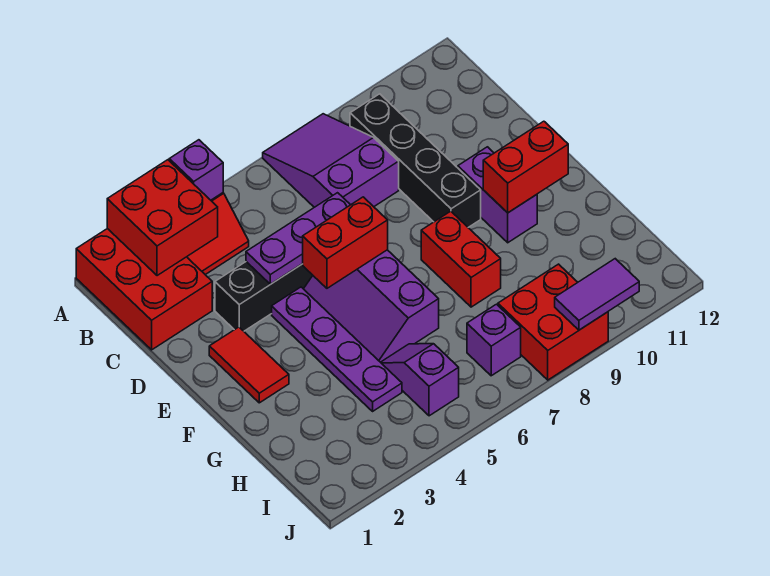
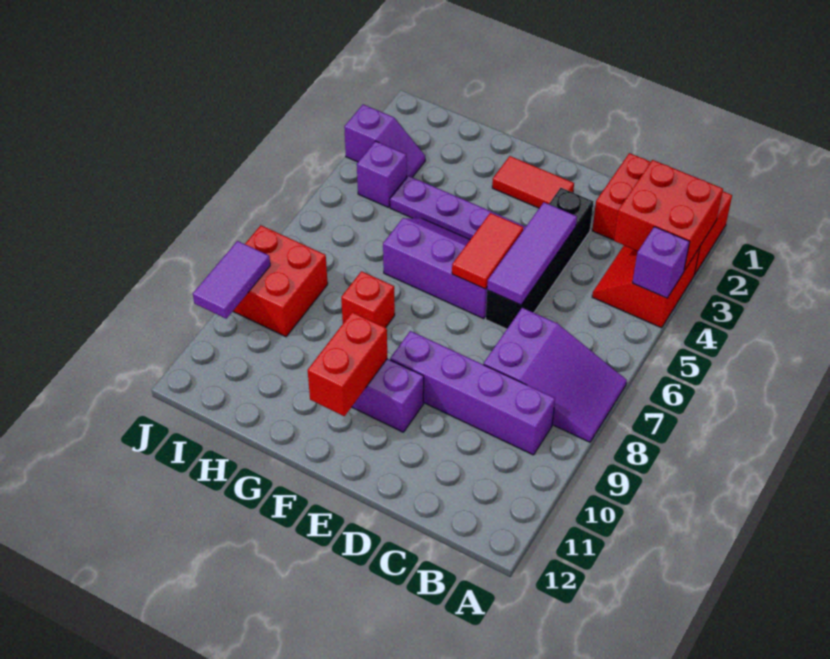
black 1x4 brick [350,94,481,227] -> purple 1x4 brick [390,331,555,455]
purple 1x3 plate [246,193,350,284] -> purple 1x3 tile [487,202,577,305]
red 1x2 brick [303,197,388,288] -> red 1x2 tile [452,213,523,289]
red 1x2 brick [421,211,501,307] -> red 1x1 brick [341,271,395,328]
purple 1x2 slope [381,344,459,416] -> purple 1x2 slope moved to [344,104,425,177]
purple 1x1 brick [467,304,521,376] -> purple 1x1 brick moved to [357,141,407,208]

